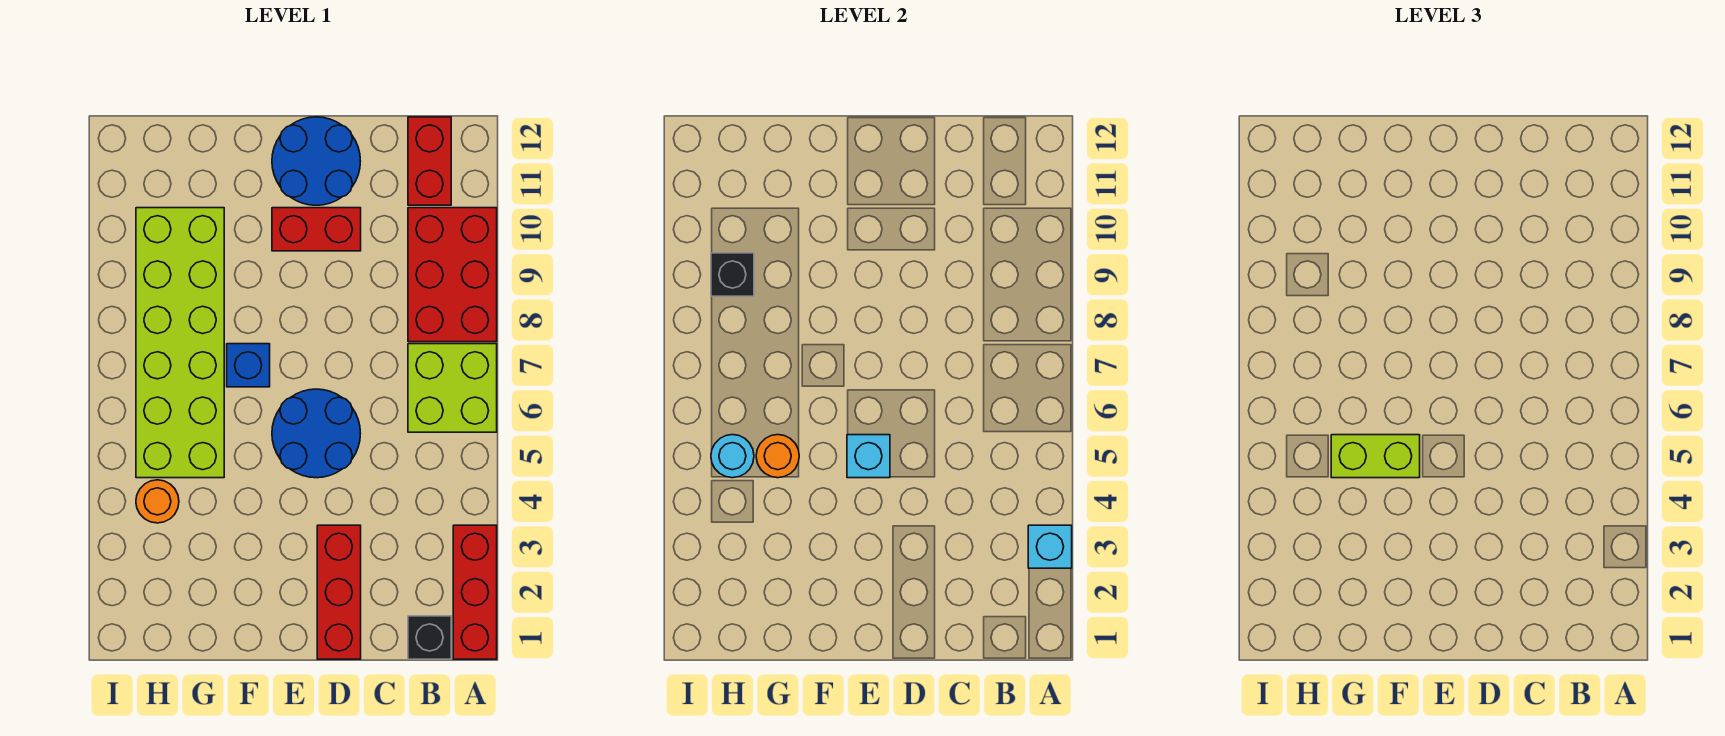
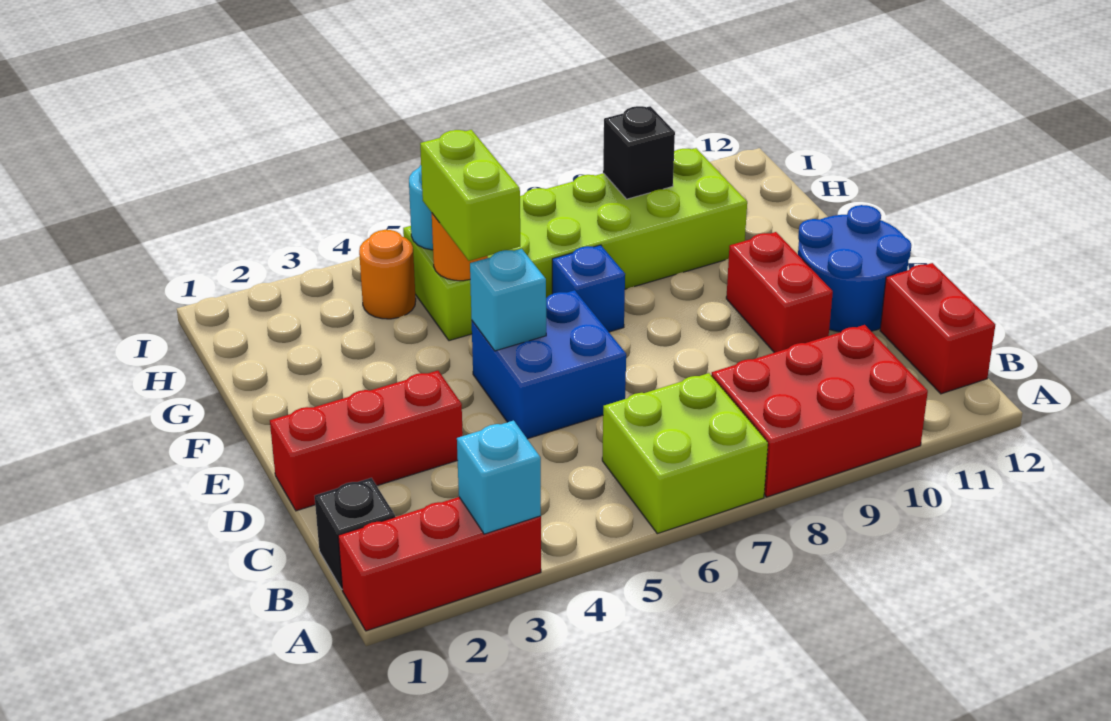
red 1x2 brick [408,117,451,205] -> red 1x2 brick turned to [880,263,995,394]
blue 2x2 round brick [272,389,360,478] -> blue 2x2 brick [472,290,626,439]

